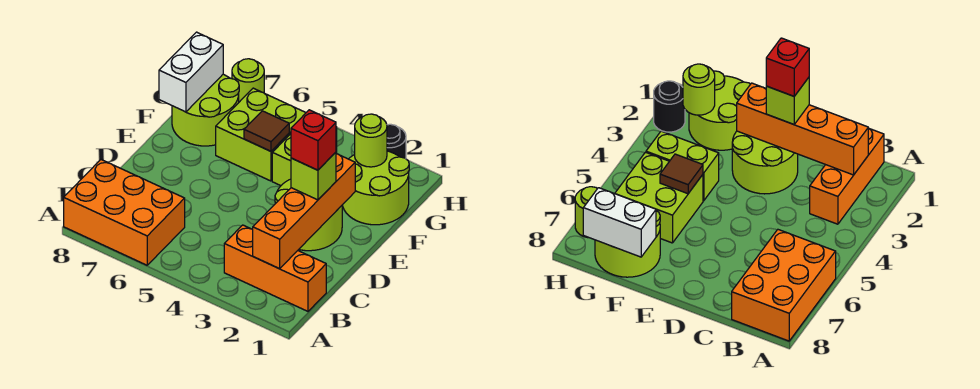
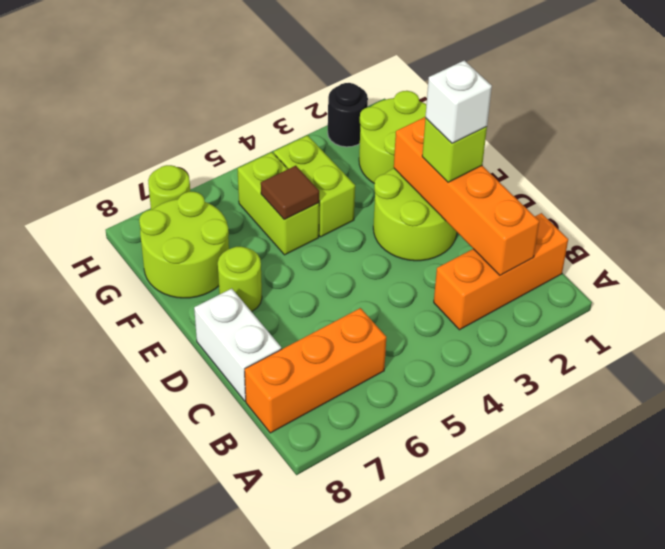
orange 2x3 brick [64,160,185,265] -> orange 1x3 brick [245,308,386,433]
red 1x1 brick [291,110,336,170] -> white 1x1 brick [425,60,492,143]
lime 2x2 brick [216,88,306,181] -> lime 1x2 brick [238,152,319,255]
white 1x2 brick [159,32,223,112] -> white 1x2 brick moved to [194,289,281,401]
lime 1x1 round brick [355,114,387,167] -> lime 1x1 round brick moved to [218,247,262,312]

